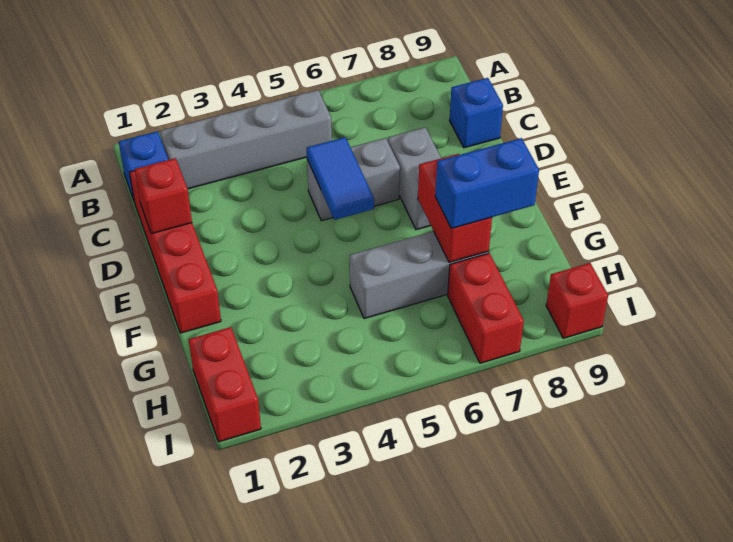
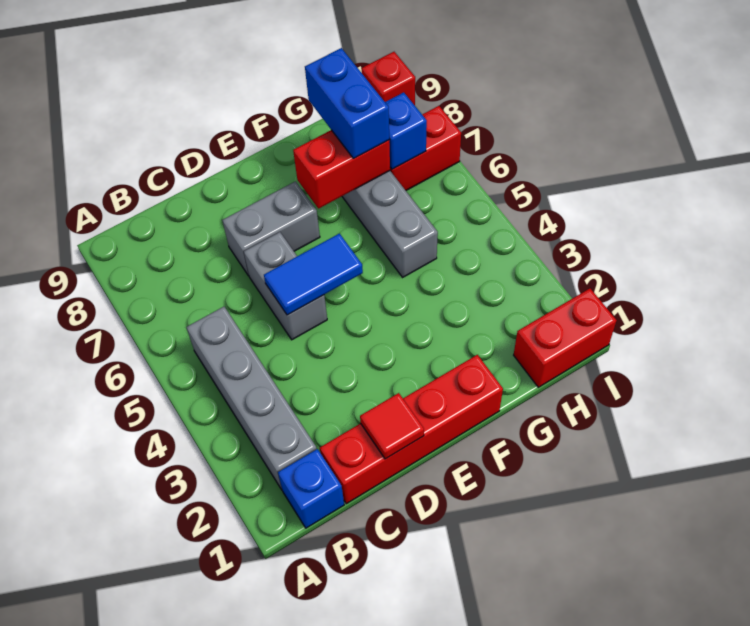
blue 1x1 brick [450,78,503,148] -> blue 1x1 brick moved to [385,92,427,169]
red 1x1 brick [135,158,192,234] -> red 1x1 tile [360,393,424,459]

